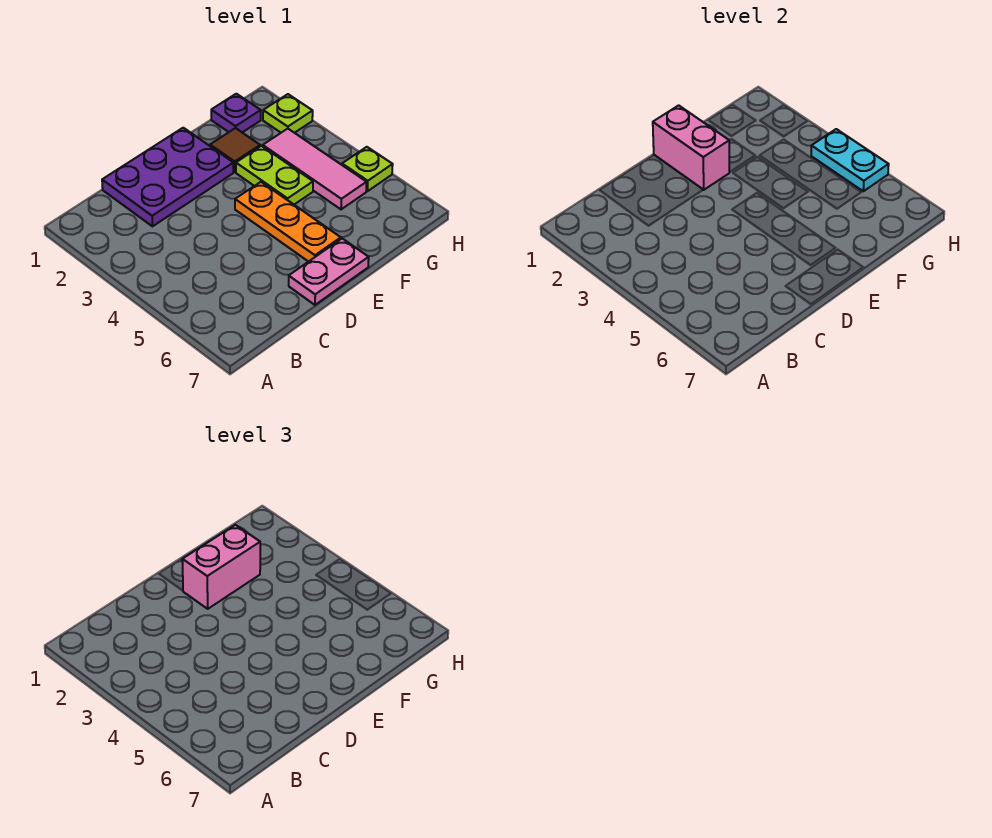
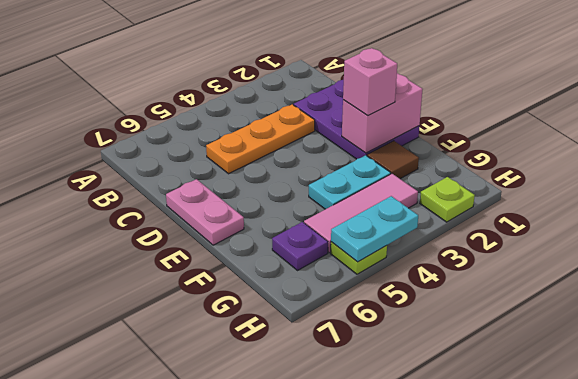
pink 1x2 brick [182,525,260,609] -> pink 1x1 brick [343,48,397,116]
orange 1x3 plate [235,182,341,262] -> orange 1x3 plate moved to [206,104,315,174]
lime 1x2 plate [236,146,313,204] -> cyan 1x2 plate [309,155,391,209]
purple 1x1 plate [211,94,261,133] -> purple 1x1 plate moved to [272,222,328,270]

